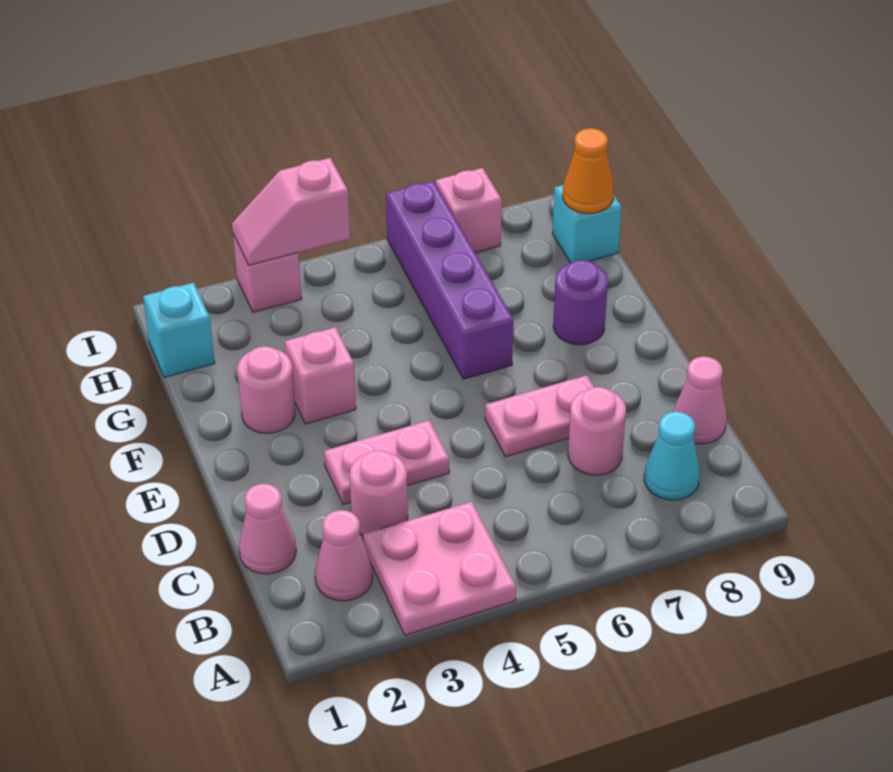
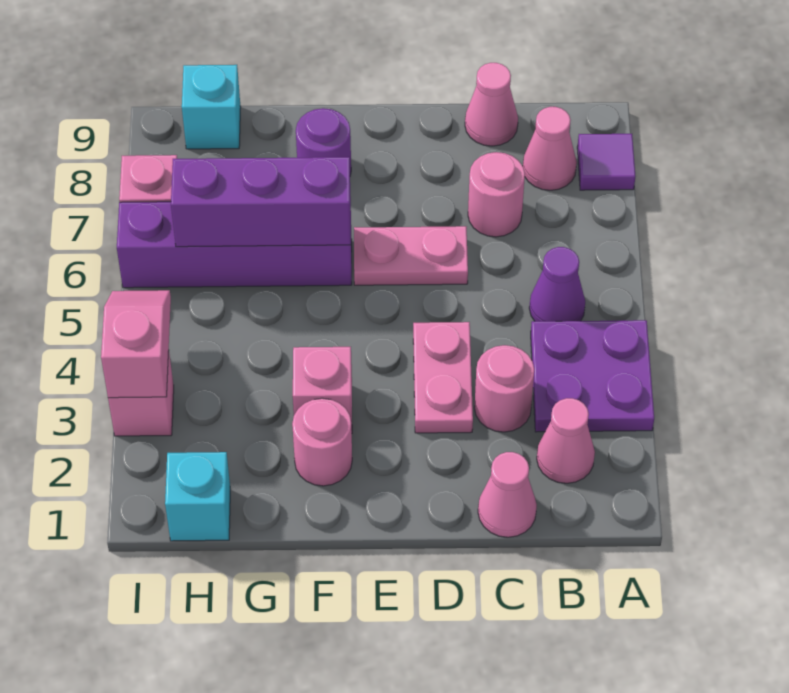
pink 2x2 plate [363,502,516,635] -> purple 2x2 plate [531,320,654,432]
none -> purple 1x1 tile [577,134,635,190]
none -> purple 1x1 cone [529,247,585,321]
cyan 1x1 cone [644,411,700,500] -> pink 1x1 cone [523,107,577,190]
pink 1x2 plate [485,375,594,457] -> pink 1x2 plate turned to [354,226,468,285]
none -> purple 1x3 brick [171,157,351,247]
orange 1x1 cone [563,128,614,214] -> none
pink 1x2 slope [232,158,350,265] -> pink 1x2 slope turned to [101,290,171,398]

